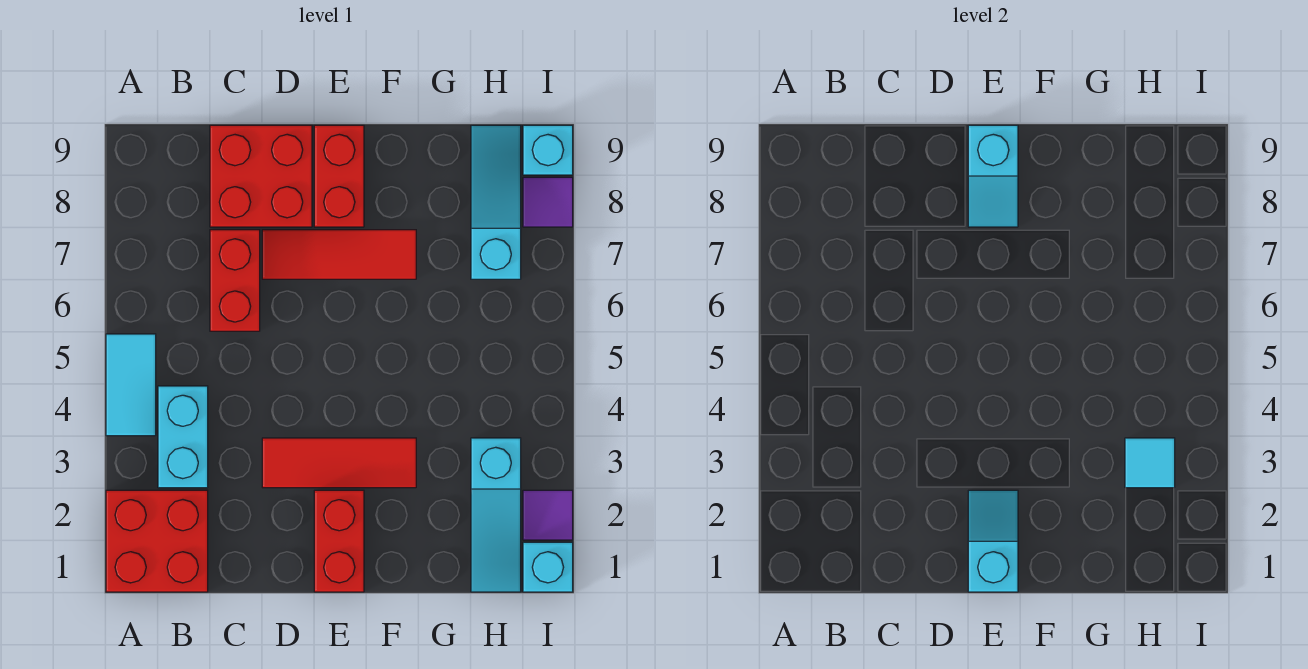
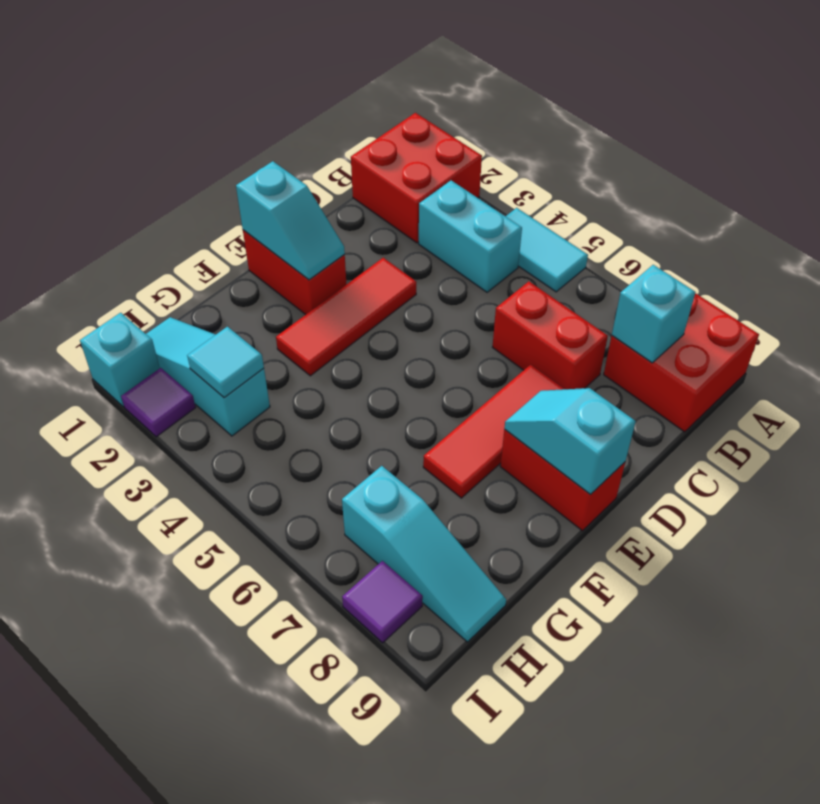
red 2x2 brick [210,125,312,227] -> red 2x2 brick moved to [604,293,759,432]
cyan 1x1 brick [523,125,573,175] -> cyan 1x1 brick moved to [612,265,695,363]

